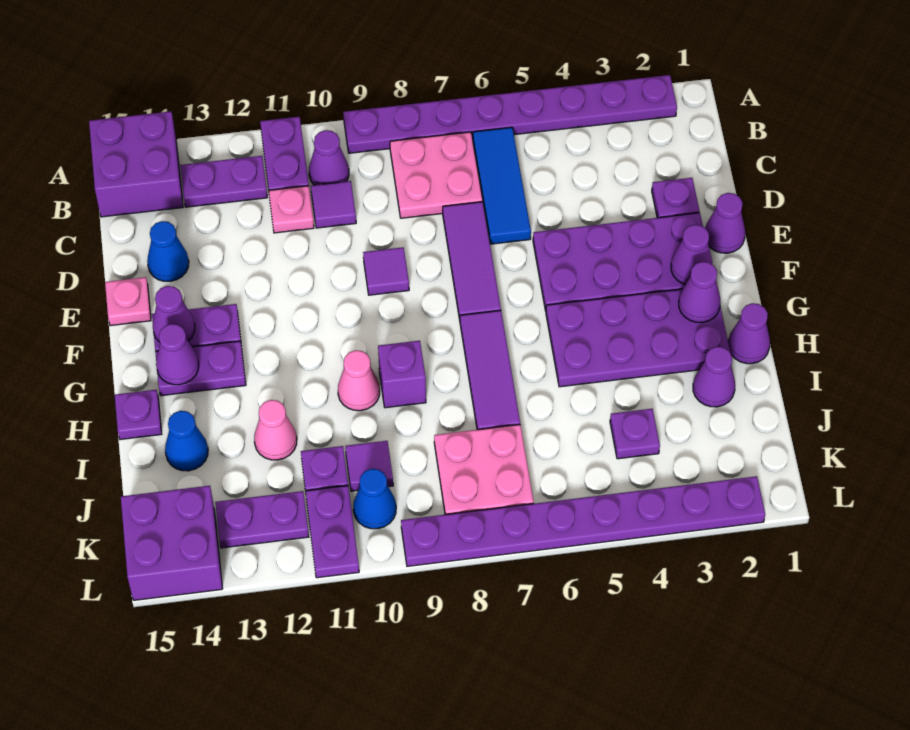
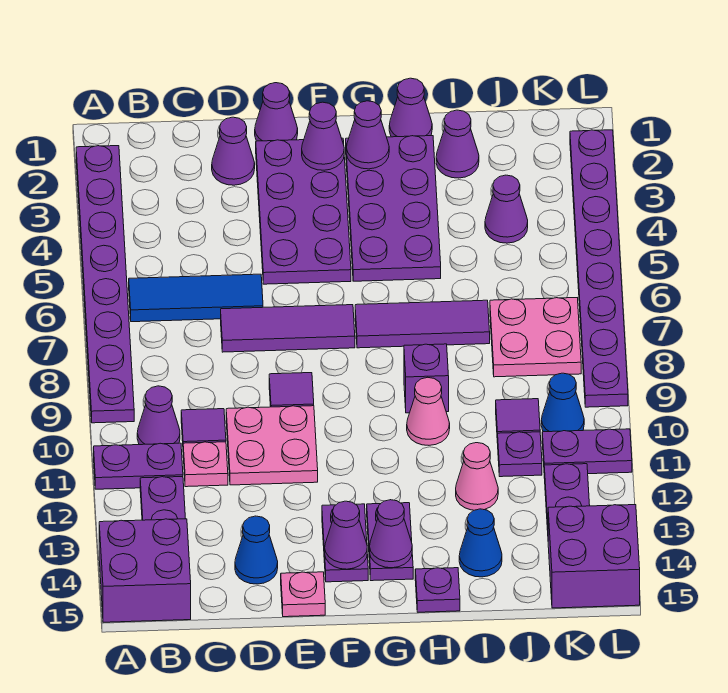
pink 2x2 plate [390,132,483,218] -> pink 2x2 plate moved to [226,406,318,485]
purple 1x1 plate [652,178,700,218] -> purple 1x1 cone [212,117,255,185]
purple 1x1 plate [610,409,660,459] -> purple 1x1 cone [485,175,528,243]

